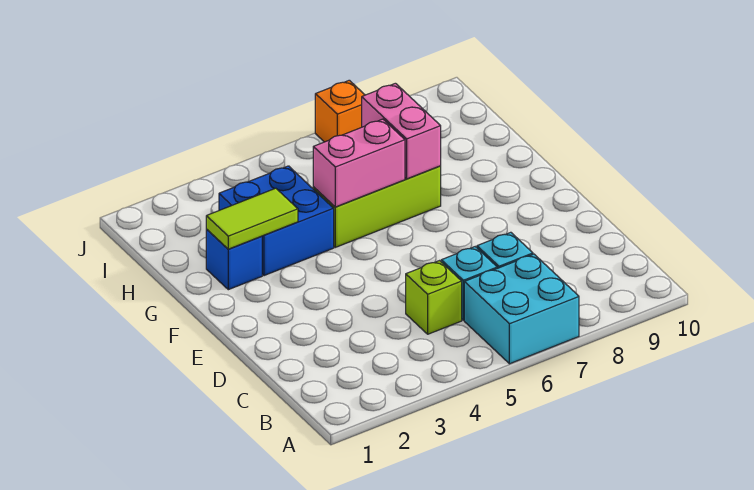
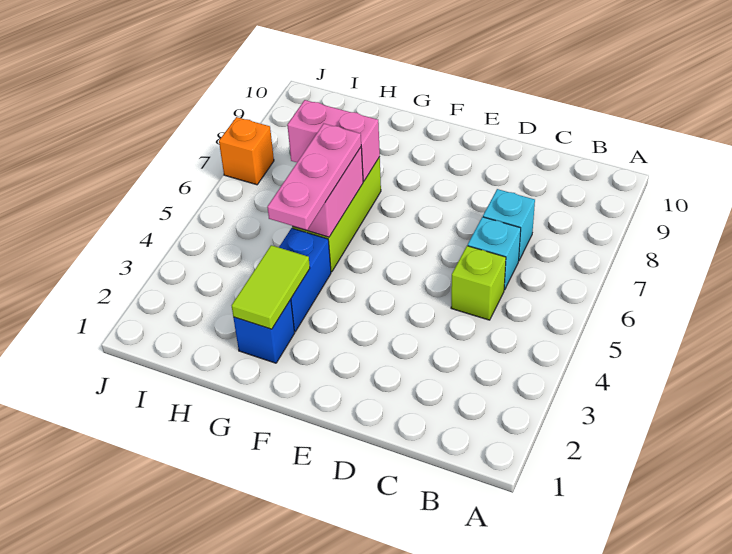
cyan 2x2 brick [464,254,579,364] -> none
blue 2x2 brick [219,166,334,276] -> blue 1x2 brick [279,228,331,332]
none -> pink 1x3 plate [267,124,361,230]

